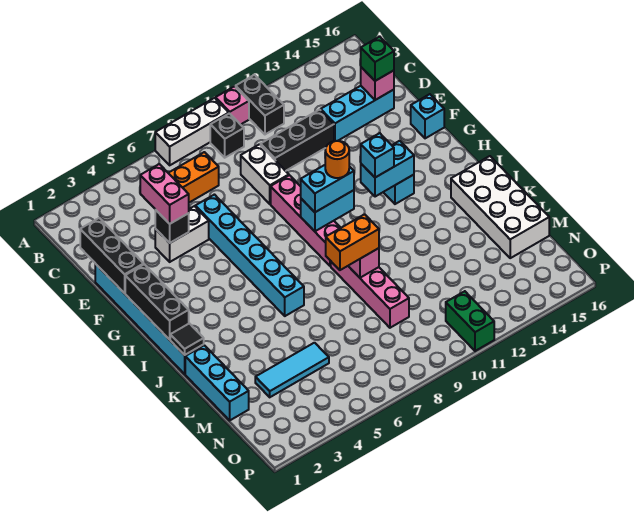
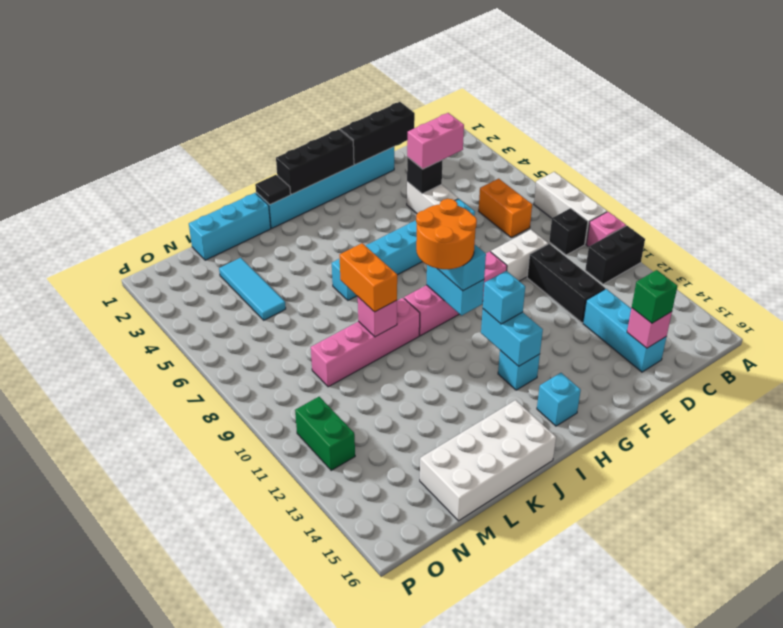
cyan 1x1 brick [411,94,444,138] -> cyan 1x1 brick moved to [537,373,581,426]
orange 1x1 round brick [325,141,349,178] -> orange 2x2 round brick [416,199,477,269]
green 1x2 brick [446,291,494,351] -> green 1x2 brick turned to [295,397,355,470]

